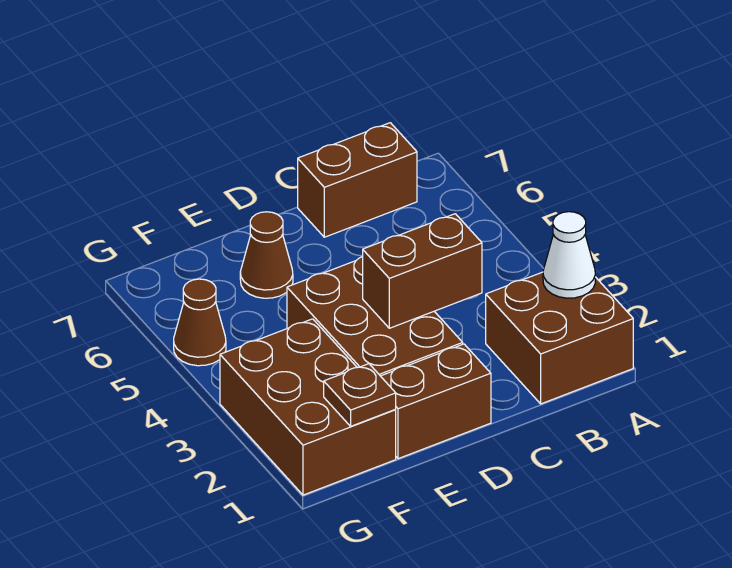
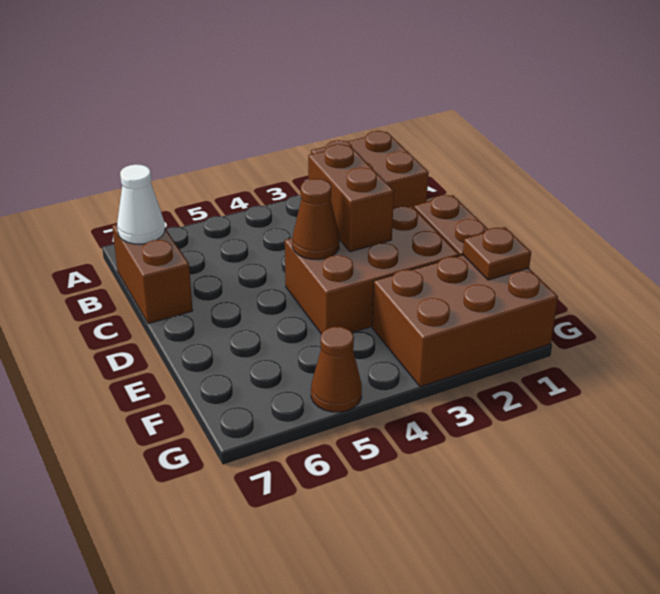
white 1x1 cone [543,212,595,298] -> white 1x1 cone moved to [117,164,165,244]
brown 1x1 cone [240,212,293,298] -> brown 1x1 cone moved to [292,179,339,259]

